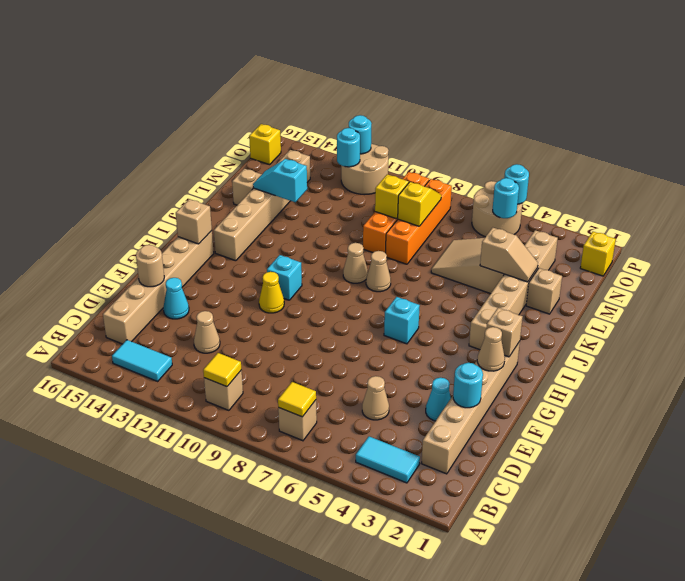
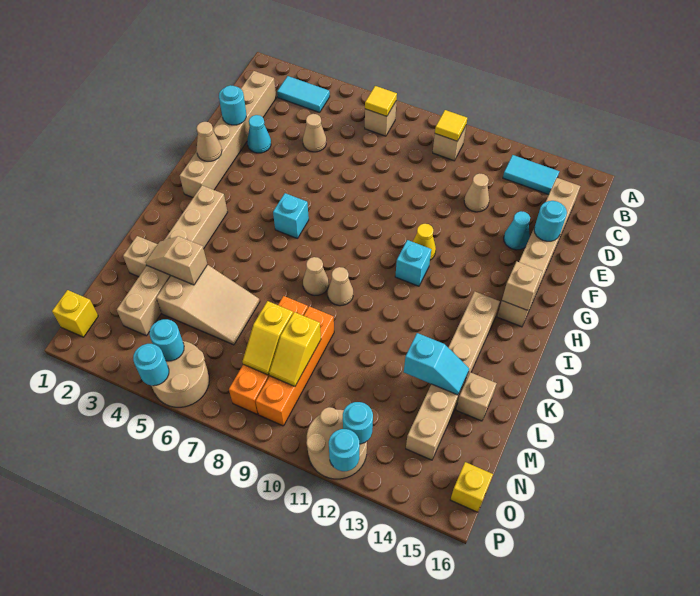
tan 1x1 round brick [136,245,164,287] -> cyan 1x1 round brick [534,201,567,241]
tan 1x1 brick [486,308,522,357] -> none

